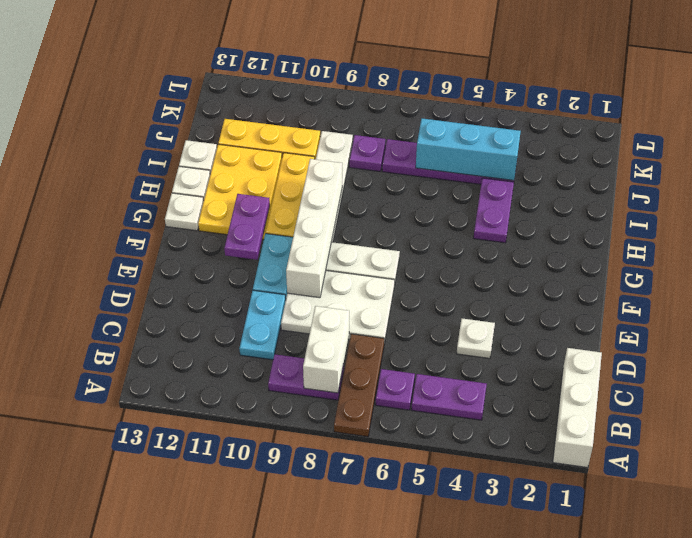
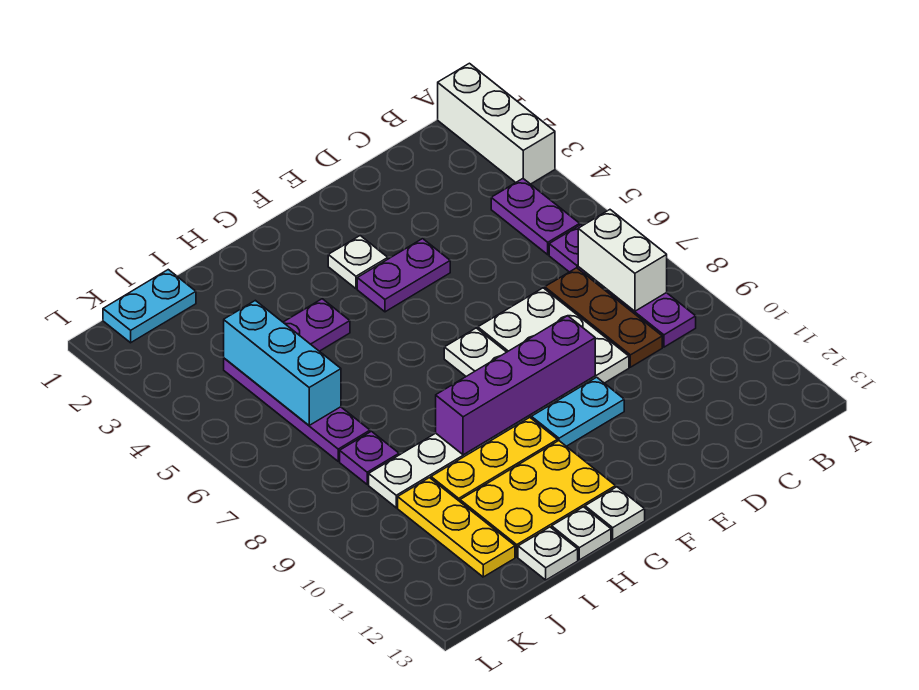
white 1x3 brick [553,348,602,468] -> white 1x3 brick turned to [438,63,555,184]
brown 1x3 plate [334,334,384,437] -> brown 1x3 plate turned to [545,268,662,367]
white 1x2 brick [303,306,349,393] -> white 1x2 brick turned to [578,210,667,311]
cyan 1x2 plate [239,290,286,360] -> cyan 1x2 plate moved to [103,270,196,343]
white 1x1 plate [457,318,495,358] -> white 1x1 plate moved to [328,236,388,289]
white 1x4 brick [286,159,342,298] -> purple 1x4 brick [436,316,595,455]
purple 1x2 plate [224,194,270,260] -> purple 1x2 plate moved to [357,239,450,312]

